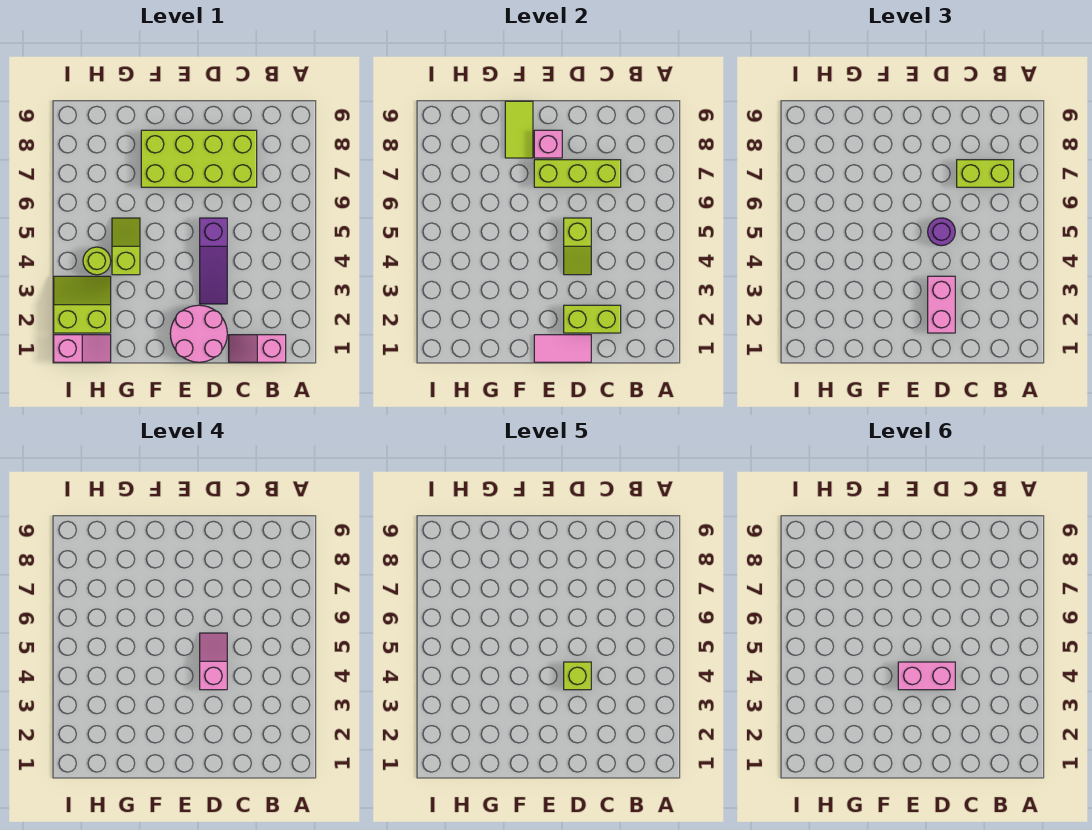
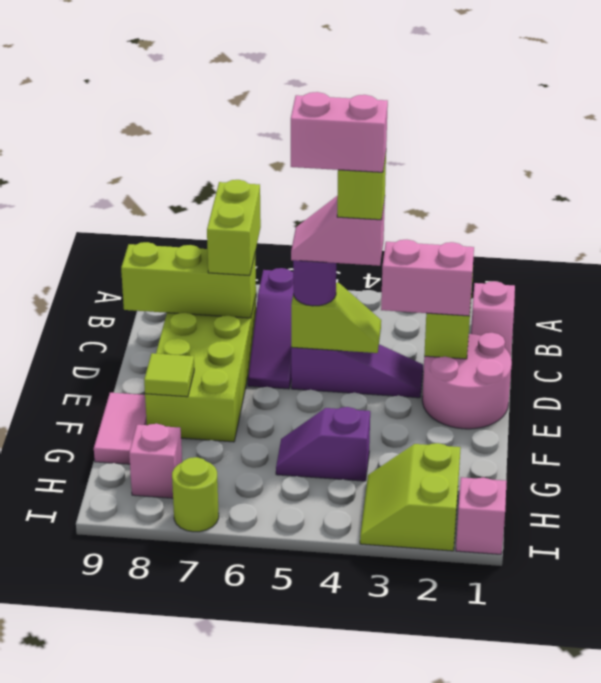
none -> purple 1x3 slope [248,268,294,389]
lime 1x3 brick [534,160,621,187] -> lime 1x3 brick turned to [121,242,256,318]
pink 1x2 tile [534,335,591,362] -> pink 1x2 tile moved to [94,393,147,464]
pink 1x2 brick [898,662,955,690] -> pink 1x2 brick turned to [291,92,388,172]
pink 1x1 brick [534,130,562,158] -> pink 1x1 brick moved to [129,424,182,498]
lime 1x2 tile [505,101,533,158] -> lime 1x1 tile [144,353,194,397]
lime 1x2 slope [112,218,140,275] -> purple 1x2 slope [276,407,370,481]
lime 1x1 round brick [83,247,111,275] -> lime 1x1 round brick moved to [172,457,219,532]

